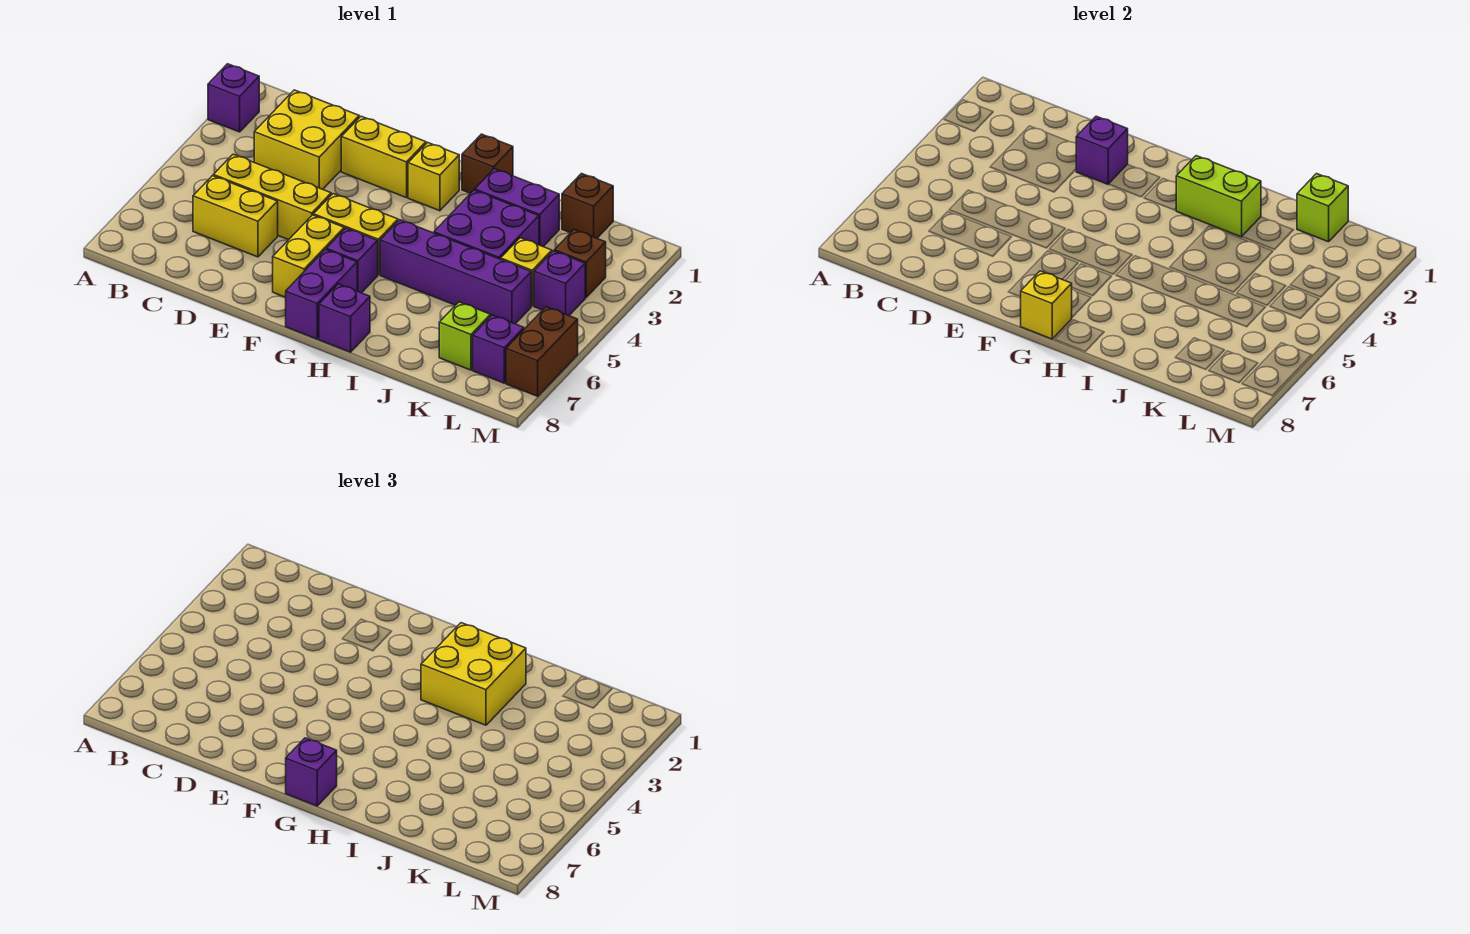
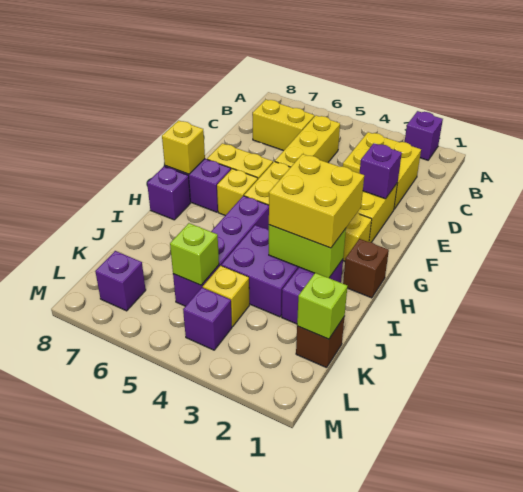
yellow 1x2 brick [193,176,278,257] -> yellow 1x2 brick turned to [253,100,314,151]
purple 1x1 brick [326,228,378,293] -> yellow 1x1 brick [217,169,258,215]
purple 1x1 brick [286,738,337,806] -> none
lime 1x2 brick [1176,156,1261,237] -> lime 1x2 brick turned to [269,225,346,278]
lime 1x1 brick [439,302,491,370] -> lime 1x1 brick moved to [170,223,219,285]
brown 1x1 brick [554,230,606,298] -> none
brown 1x2 brick [506,307,578,396] -> none

